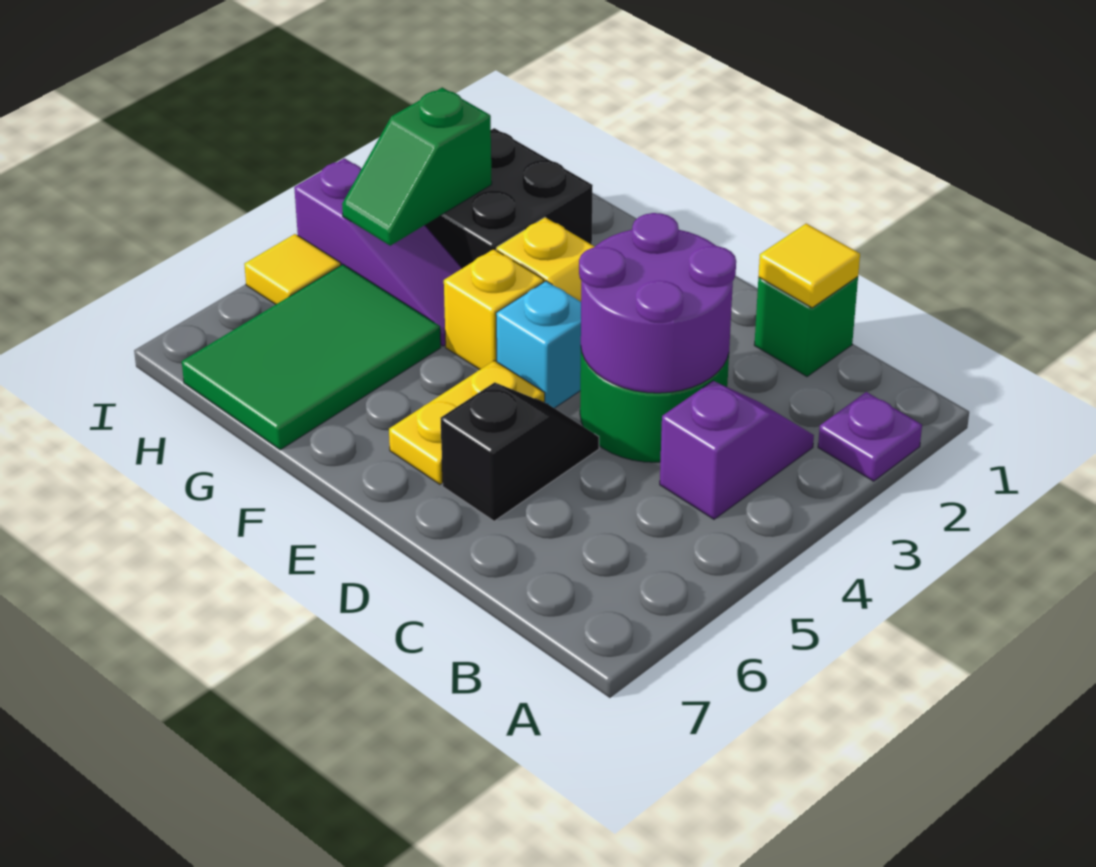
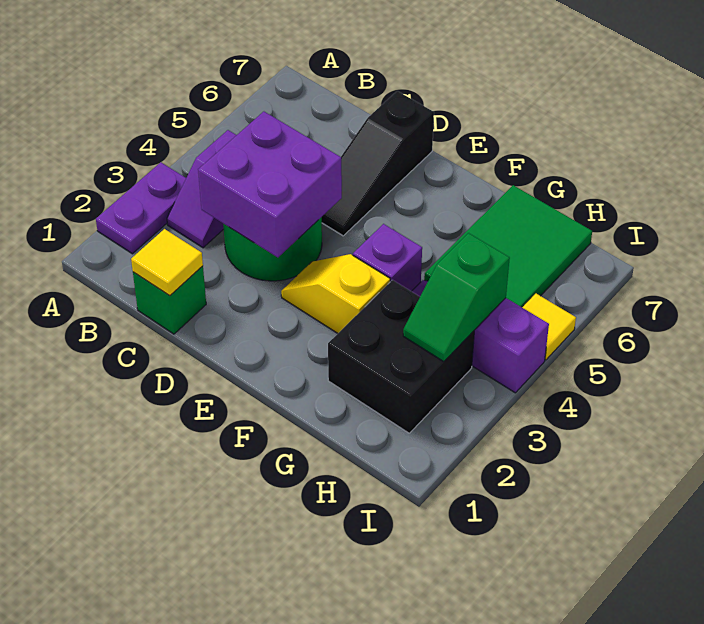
purple 1x1 plate [818,392,922,481] -> purple 1x2 plate [96,162,186,254]
purple 2x2 round brick [579,213,736,393] -> purple 2x2 brick [198,112,342,257]
black 1x2 slope [441,382,599,521] -> black 1x3 slope [322,91,434,236]
cyan 1x1 brick [496,281,581,408] -> none
yellow 1x2 plate [389,361,545,484] -> none
yellow 1x1 brick [444,249,544,369] -> purple 1x1 brick [353,224,422,291]
green 1x2 slope [342,88,492,246] -> green 1x2 slope turned to [403,233,510,362]

